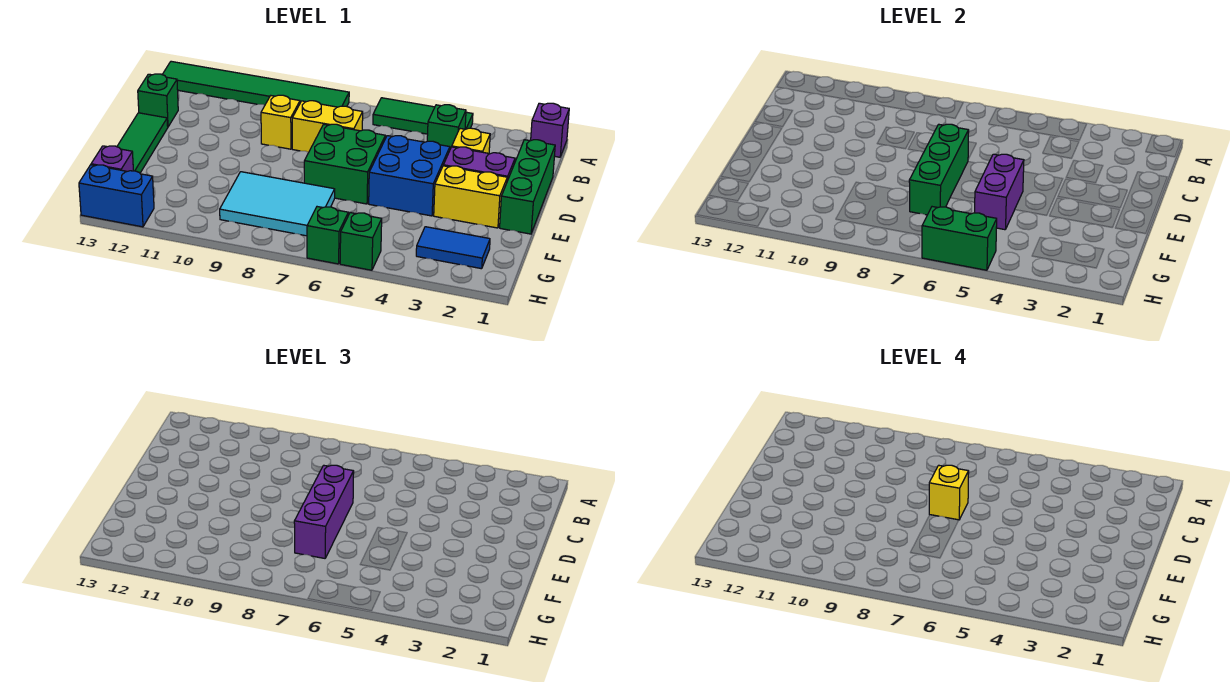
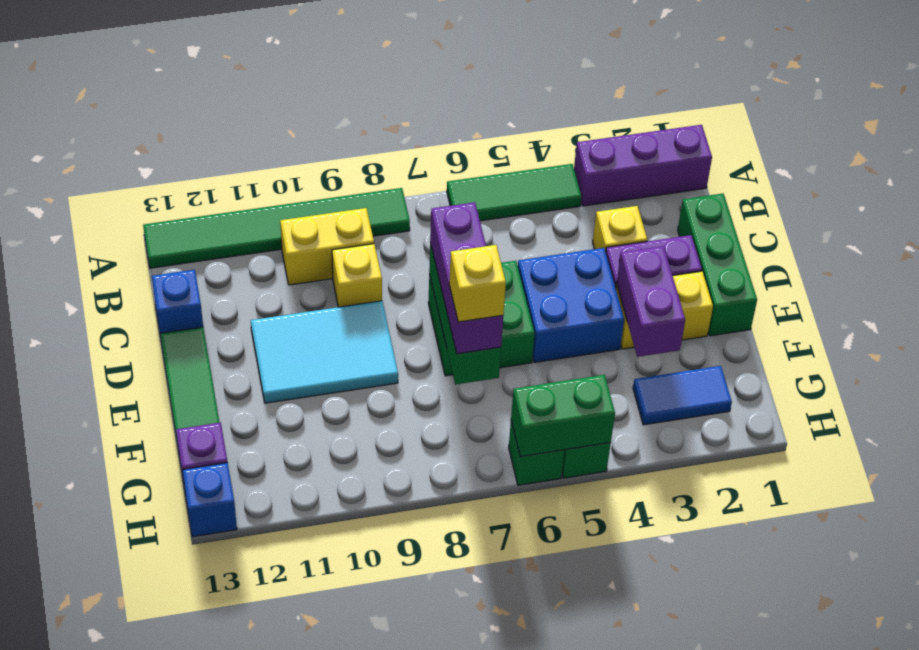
purple 1x1 brick [531,103,569,157] -> purple 1x3 brick [574,125,712,206]
green 1x1 brick [427,105,466,149] -> none
yellow 1x2 brick [292,101,363,152] -> yellow 1x2 brick moved to [280,208,374,285]
green 1x1 brick [138,74,178,127] -> blue 1x1 brick [152,270,203,333]
yellow 1x1 brick [929,465,969,520] -> yellow 1x1 brick moved to [449,245,506,322]
purple 1x2 brick [975,154,1024,230] -> purple 1x2 brick moved to [617,246,685,357]
cyan 2x3 tile [220,172,335,236] -> cyan 2x3 tile moved to [251,301,398,403]
blue 1x2 brick [79,165,154,227] -> blue 1x1 brick [182,463,237,537]

